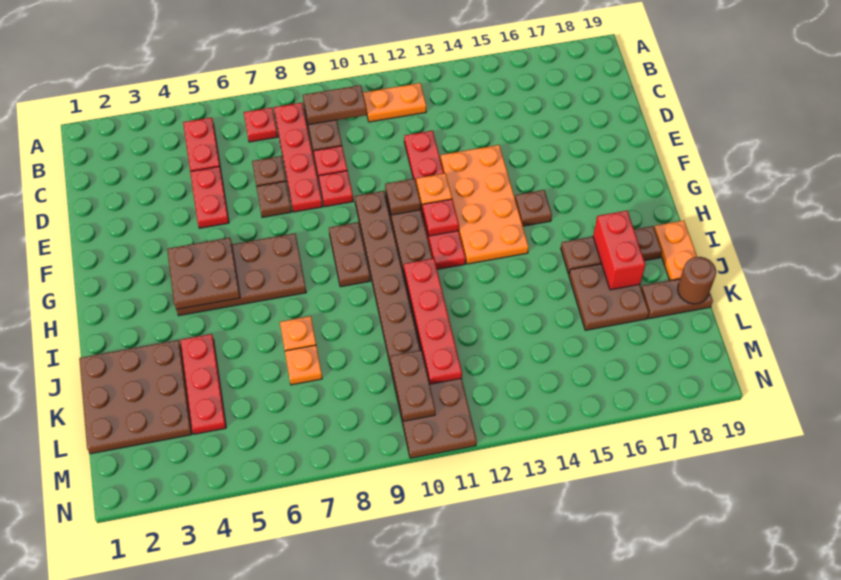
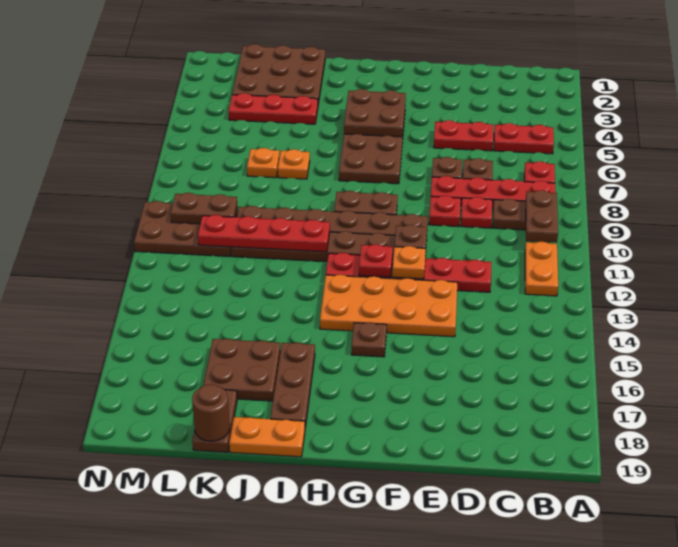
red 1x2 brick [593,211,646,290] -> none

